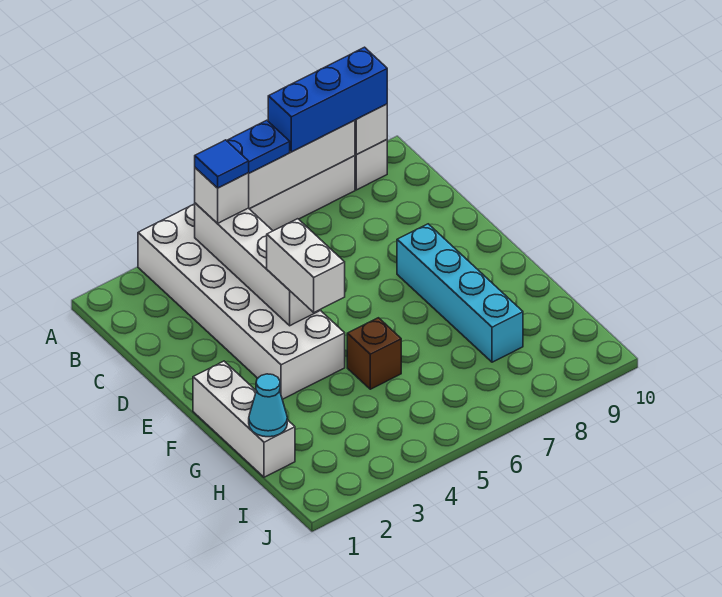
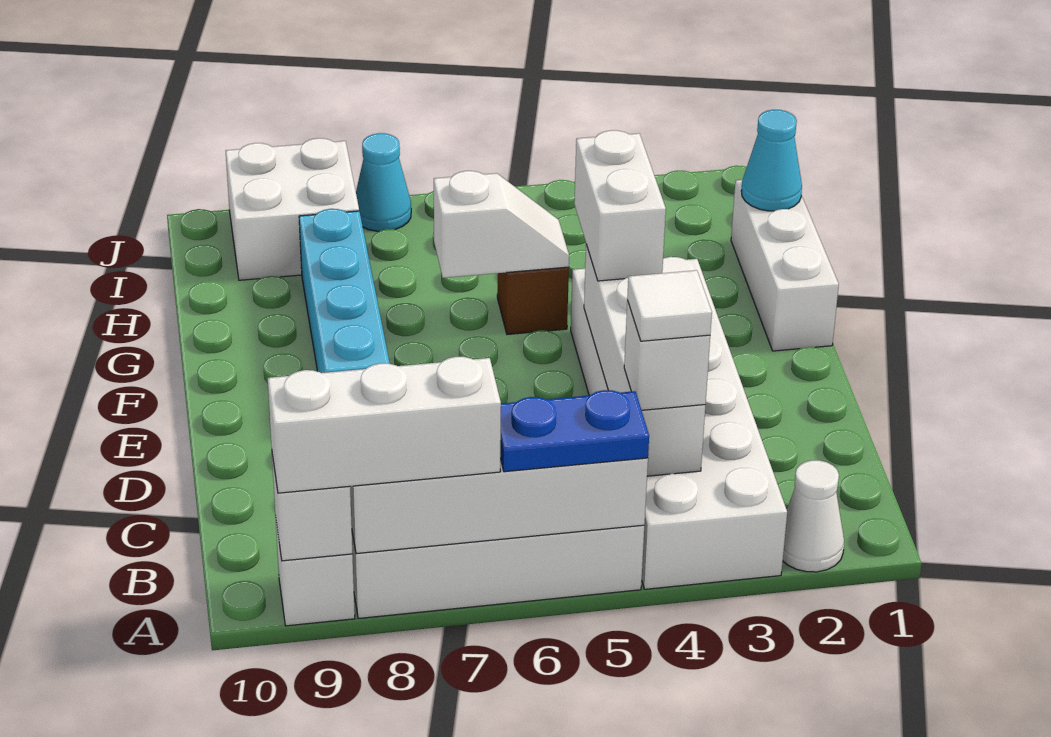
none -> white 1x1 cone [783,460,844,572]
blue 1x3 brick [268,47,387,152] -> white 1x3 brick [268,357,501,493]
blue 1x1 tile [195,140,249,188] -> white 1x1 tile [627,270,712,341]
none -> white 1x2 slope [434,171,569,278]
none -> white 2x2 brick [226,138,359,280]
none -> cyan 1x1 cone [356,133,411,231]

